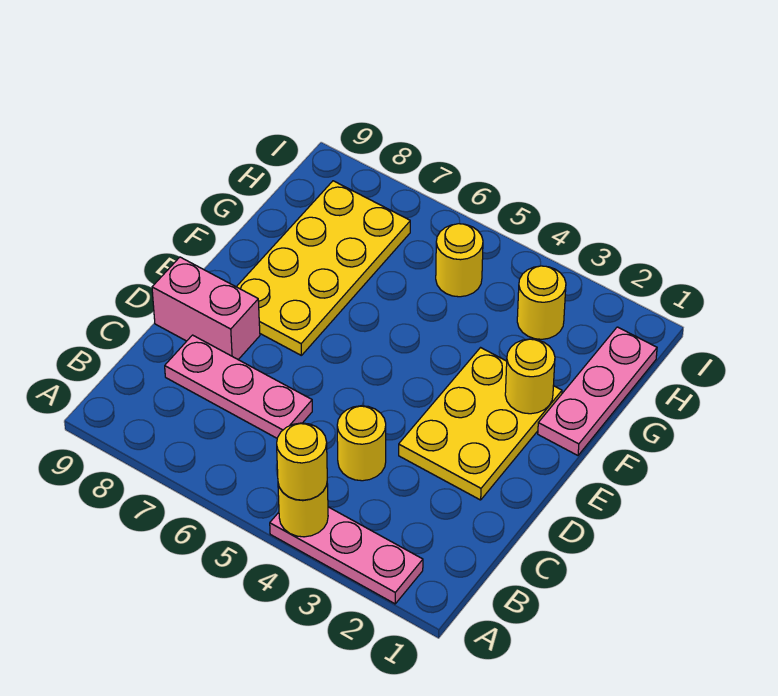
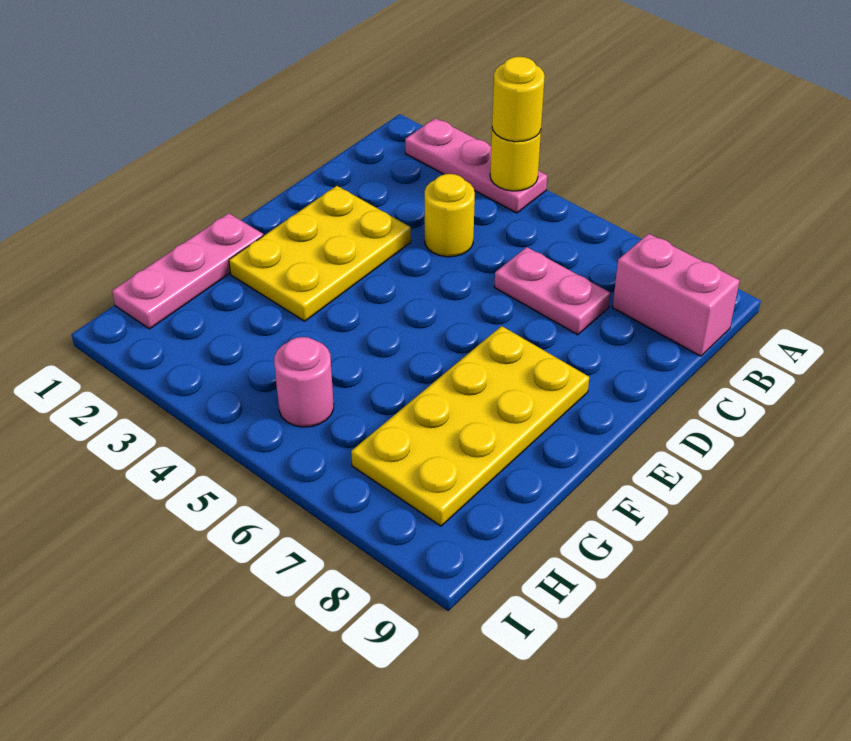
pink 1x3 plate [165,335,312,438] -> pink 1x2 plate [494,247,610,335]
pink 1x2 brick [152,257,260,360] -> pink 1x2 brick moved to [612,234,740,356]
yellow 1x1 round brick [505,339,555,414] -> none
yellow 1x1 round brick [517,266,566,339] -> none
yellow 1x1 round brick [436,223,483,297] -> pink 1x1 round brick [274,337,334,427]

